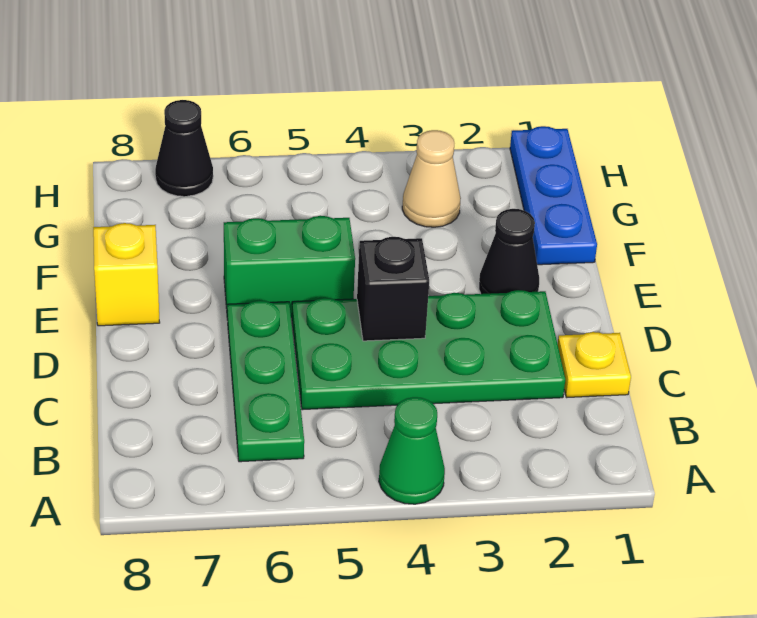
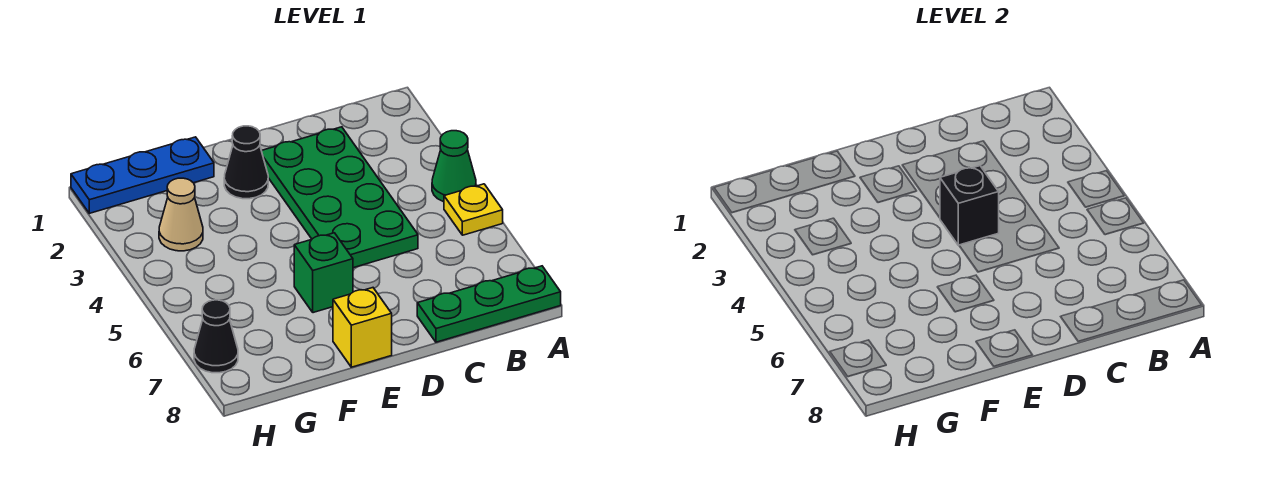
green 1x3 plate [227,301,304,462] -> green 1x3 plate moved to [417,266,561,342]
yellow 1x1 plate [558,332,631,398] -> yellow 1x1 plate moved to [444,184,503,235]
green 1x2 brick [224,216,355,320] -> green 1x1 brick [294,233,353,313]

